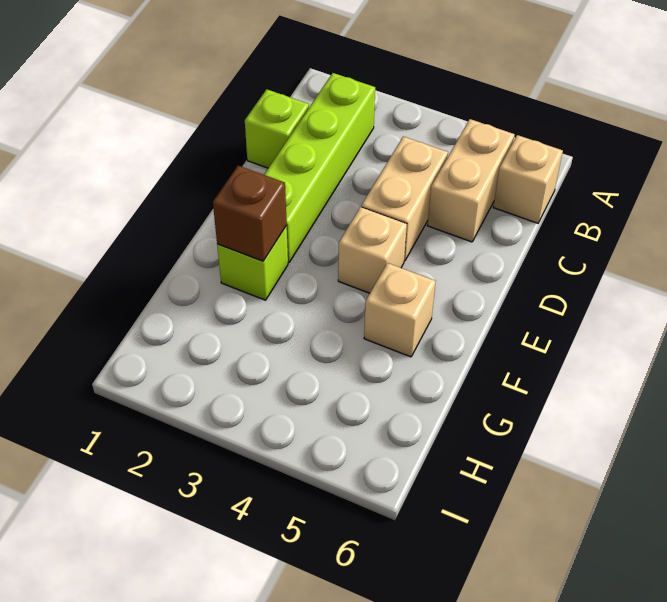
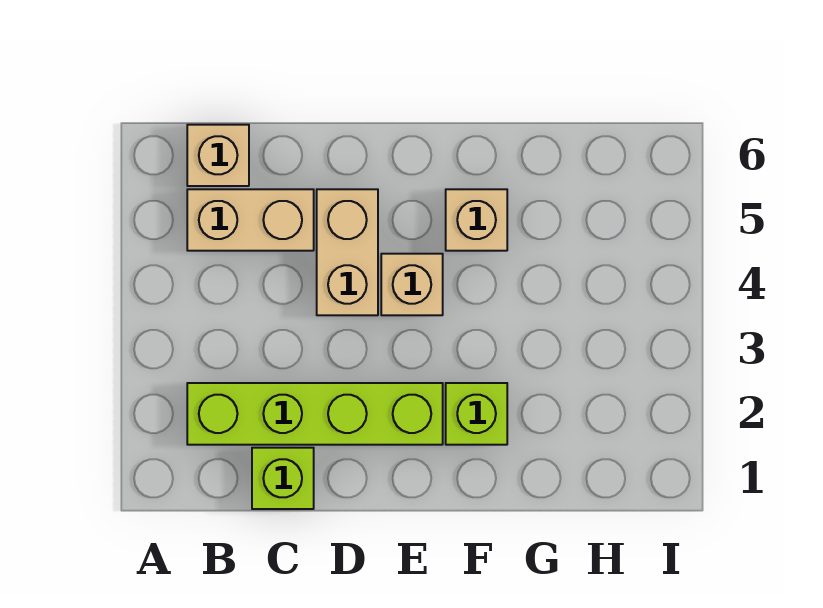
tan 1x2 brick [361,137,448,261] -> tan 1x2 brick turned to [317,189,378,315]
brown 1x1 brick [213,166,287,261] -> none

